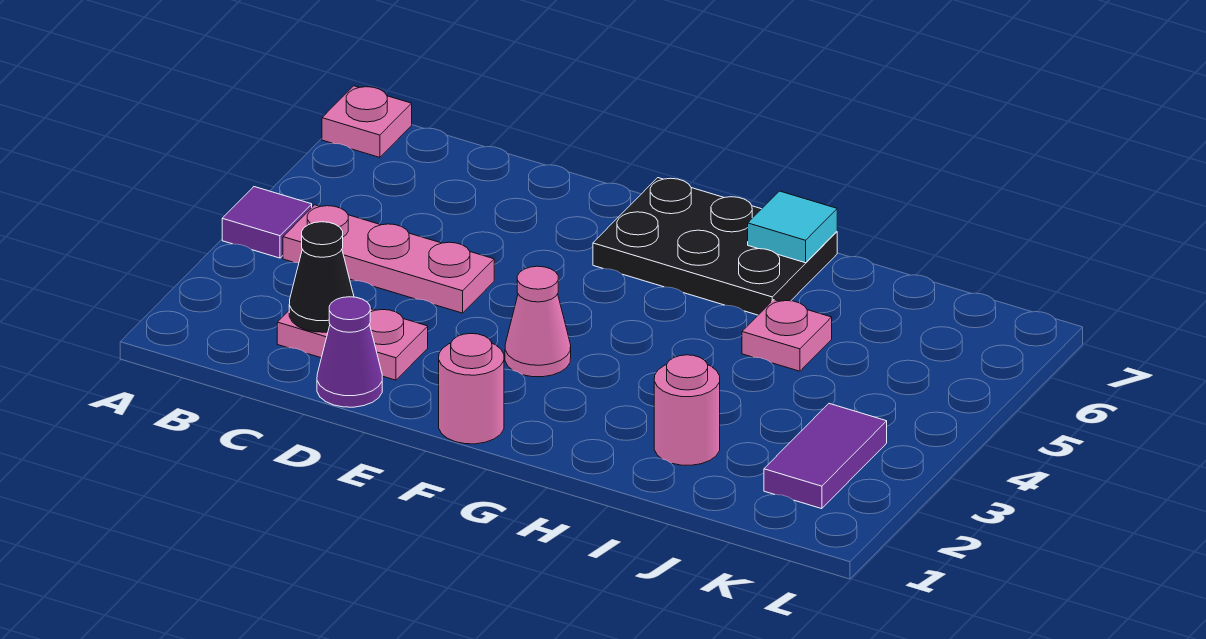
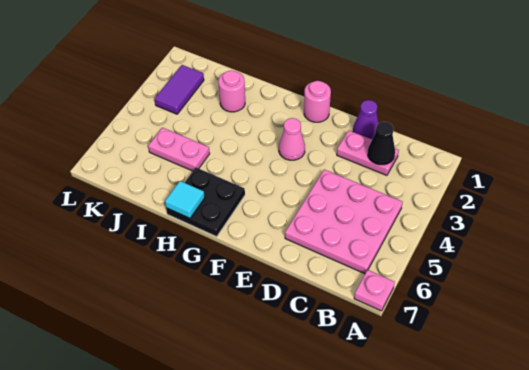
purple 1x1 tile [222,187,312,258] -> none
pink 1x3 plate [283,205,494,313] -> pink 3x3 plate [285,169,403,274]
black 2x3 plate [593,178,837,315] -> black 2x2 plate [166,168,245,237]
pink 1x1 plate [742,300,832,371] -> pink 1x2 plate [148,128,210,171]

